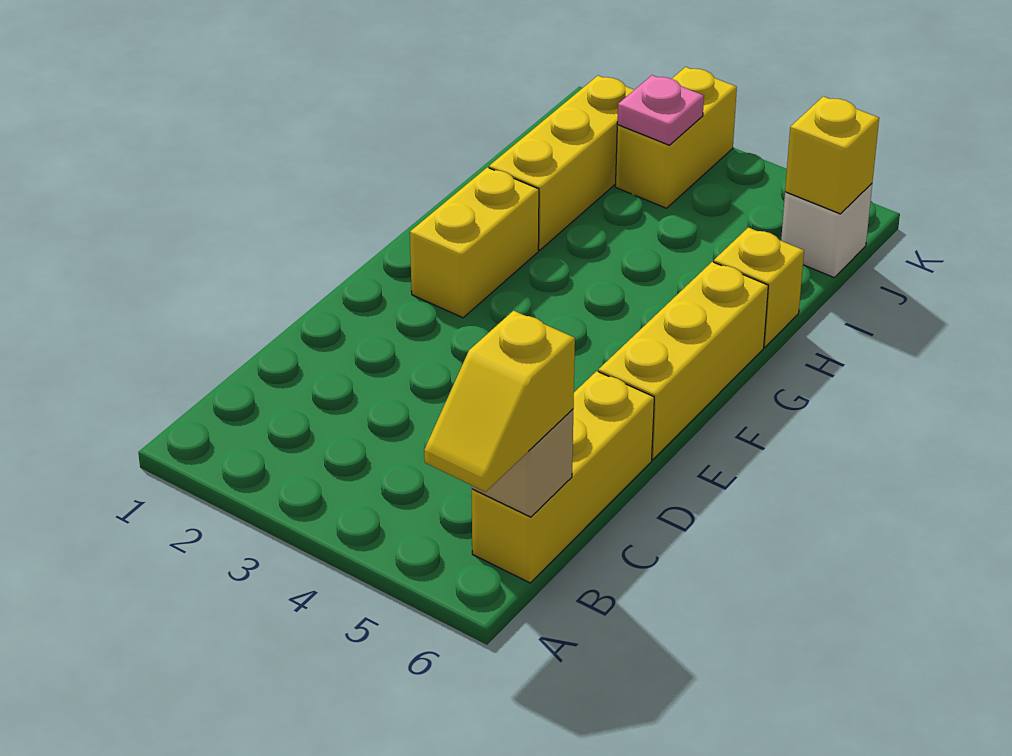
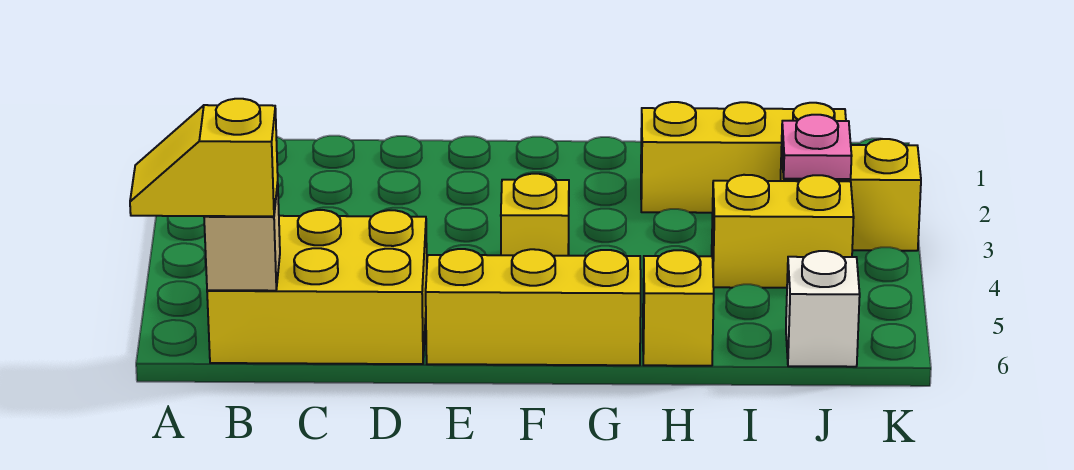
yellow 1x3 brick [472,371,654,583] -> yellow 2x3 brick [207,210,427,364]
yellow 1x2 brick [410,167,539,318] -> yellow 1x2 brick moved to [712,175,854,288]
yellow 1x1 brick [785,96,879,214] -> yellow 1x1 brick moved to [501,174,569,256]

